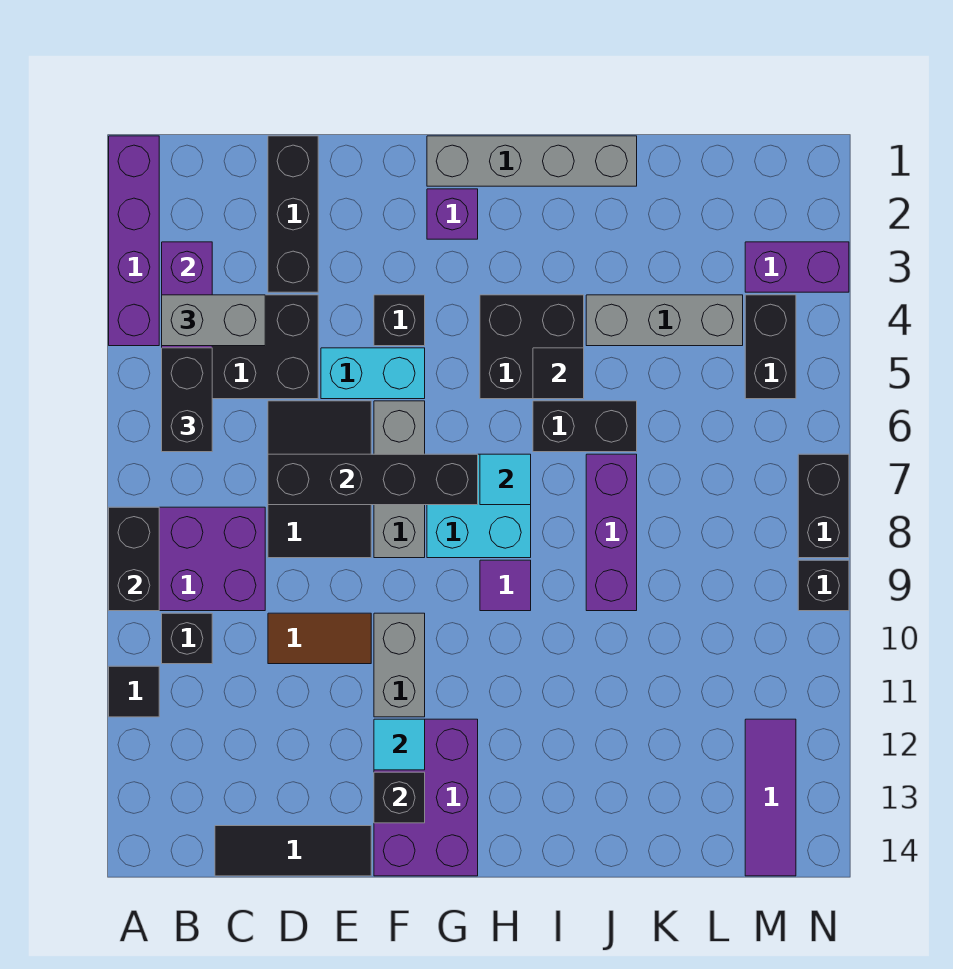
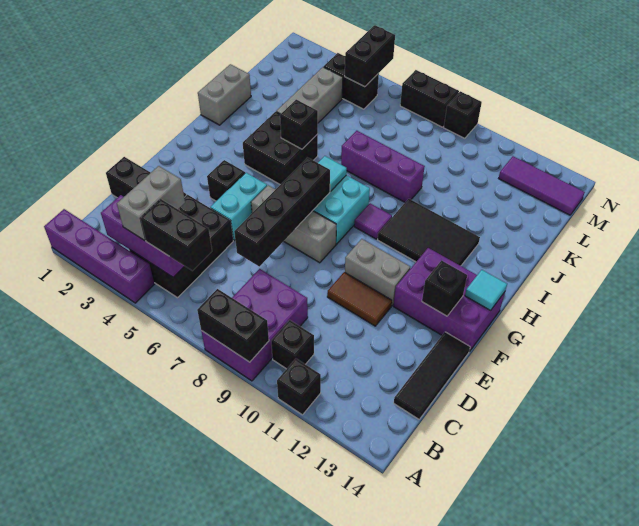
black 1x1 tile [109,666,159,717] -> black 1x1 brick [277,359,321,415]
black 2x3 tile [268,401,371,558] -> black 2x3 tile moved to [378,199,480,266]
brown 1x2 tile [268,613,371,664] -> brown 1x2 tile turned to [327,272,392,326]
cyan 1x1 tile [374,719,425,770] -> cyan 1x1 tile moved to [465,270,507,311]
grey 1x4 brick [427,136,637,186] -> grey 1x2 brick [198,64,251,125]
purple 1x1 brick [427,189,478,239] -> none
black 1x1 tile [533,348,584,399] -> black 1x1 brick [280,100,318,149]
black 1x2 brick [533,401,637,452] -> black 1x2 brick moved to [345,25,395,87]
purple 1x2 brick [745,242,849,292] -> none

